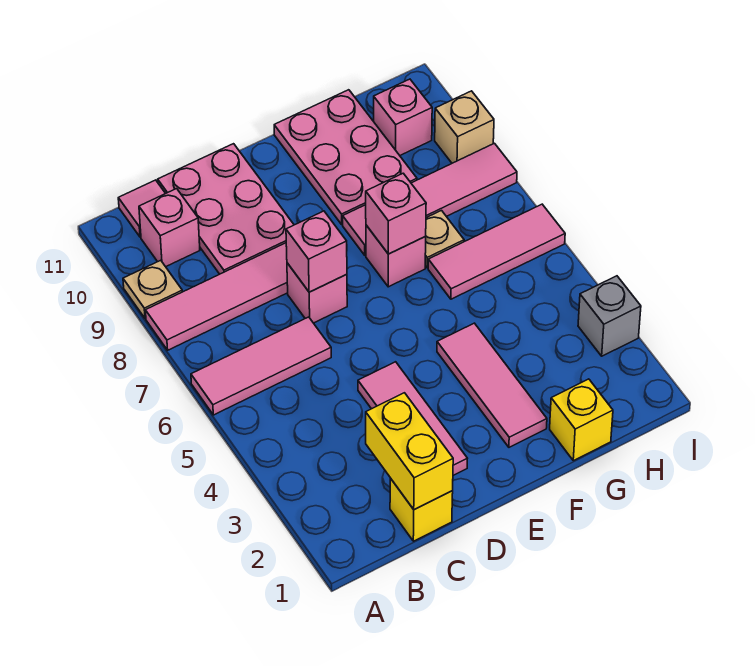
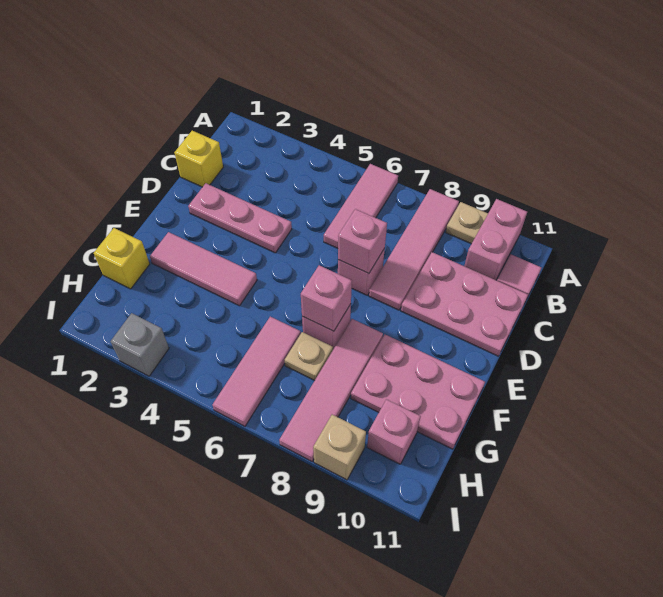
pink 1x1 brick [139,189,200,267] -> pink 1x2 brick [464,199,527,280]
yellow 1x2 brick [366,393,453,510] -> none
pink 1x3 tile [358,362,467,475] -> pink 1x3 plate [188,183,292,253]

